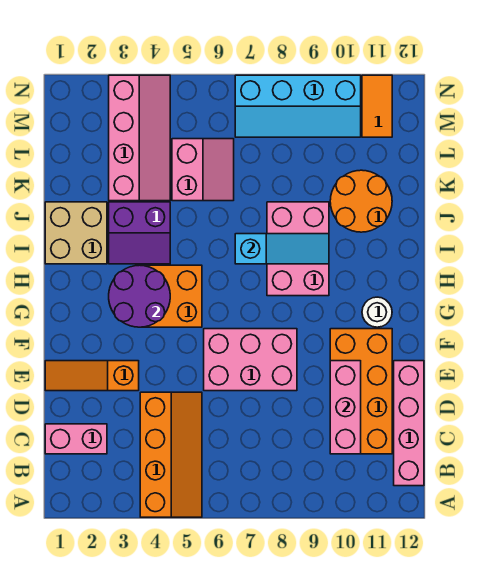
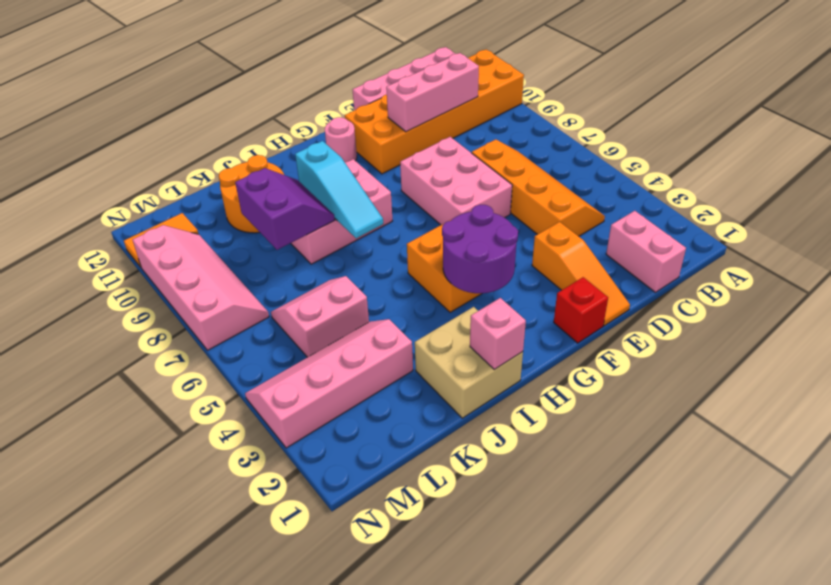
orange 2x4 slope [140,392,202,517] -> orange 2x4 slope turned to [472,139,605,236]
orange 2x4 brick [330,329,392,454] -> orange 2x6 brick [345,49,524,174]
none -> red 1x1 brick [554,277,608,343]
white 1x1 round brick [362,297,392,327] -> pink 1x1 round brick [325,117,357,162]
none -> pink 1x1 brick [470,298,526,370]
purple 2x2 slope [109,202,170,264] -> purple 2x2 slope moved to [235,168,335,250]
cyan 1x3 slope [235,234,329,264] -> cyan 1x3 slope turned to [295,141,383,238]
cyan 2x4 slope [235,75,361,137] -> pink 2x4 slope [133,225,269,350]

